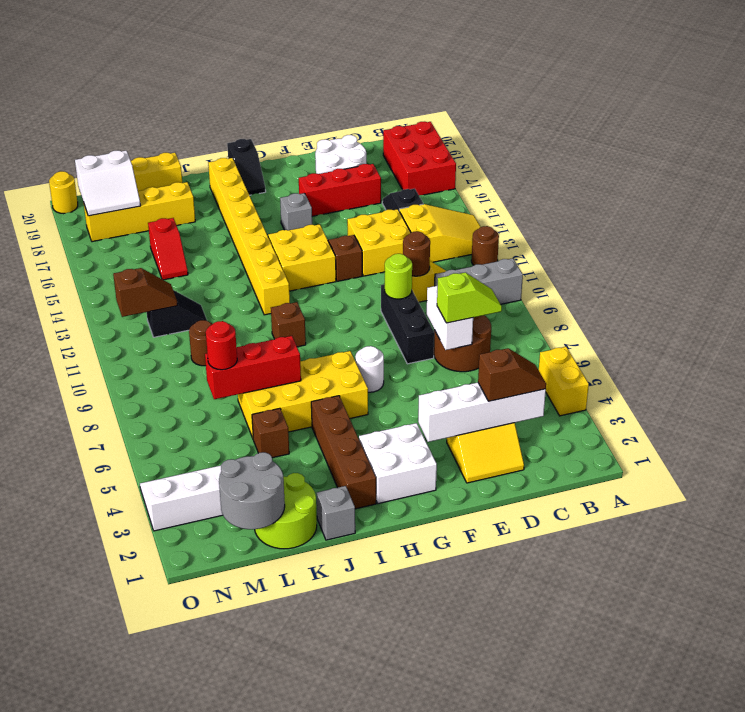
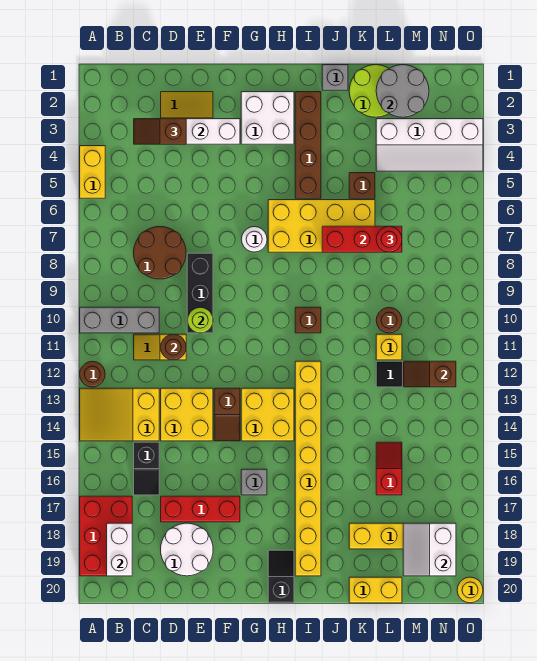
lime 1x2 slope [437,272,502,323] -> none
white 1x2 brick [427,286,473,350] -> white 1x2 brick moved to [107,523,132,576]
none -> yellow 1x1 brick [376,334,402,360]
white 2x2 slope [75,150,140,216] -> white 2x2 slope turned to [403,523,456,576]

